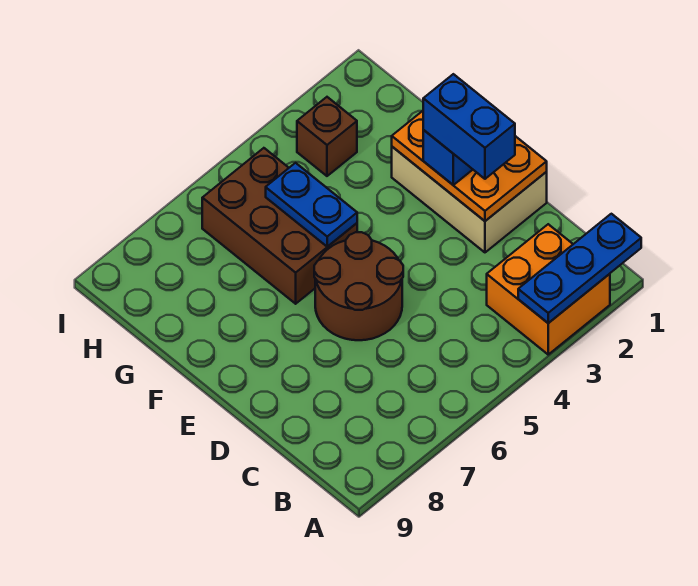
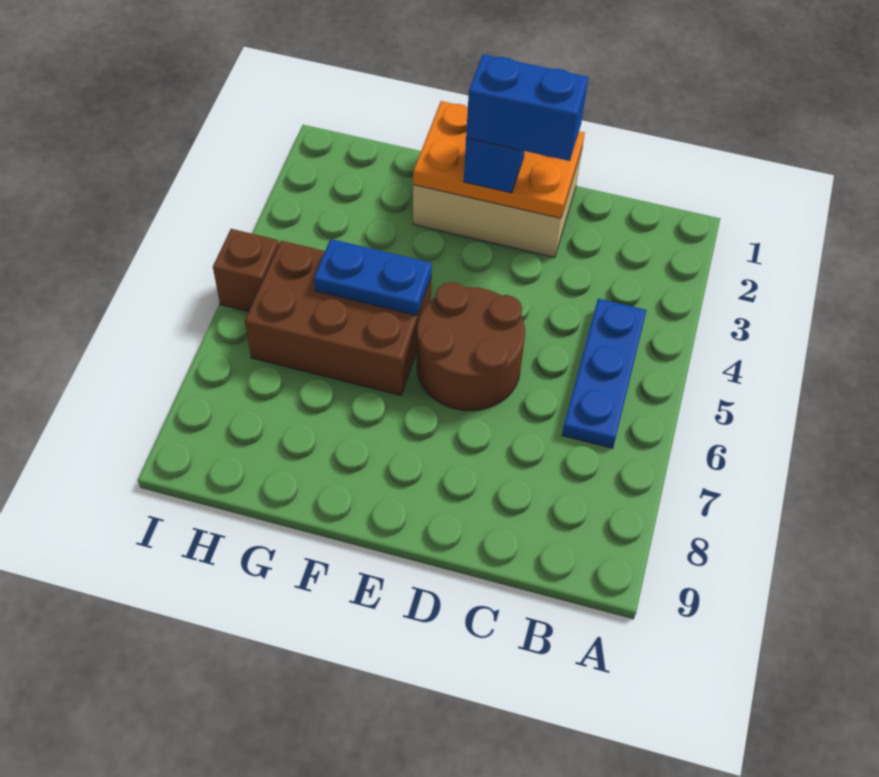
blue 1x3 plate [518,214,641,323] -> blue 1x3 plate moved to [562,299,647,448]
orange 2x2 brick [487,224,610,354] -> none
brown 1x1 brick [297,97,357,176] -> brown 1x1 brick moved to [213,229,279,312]

